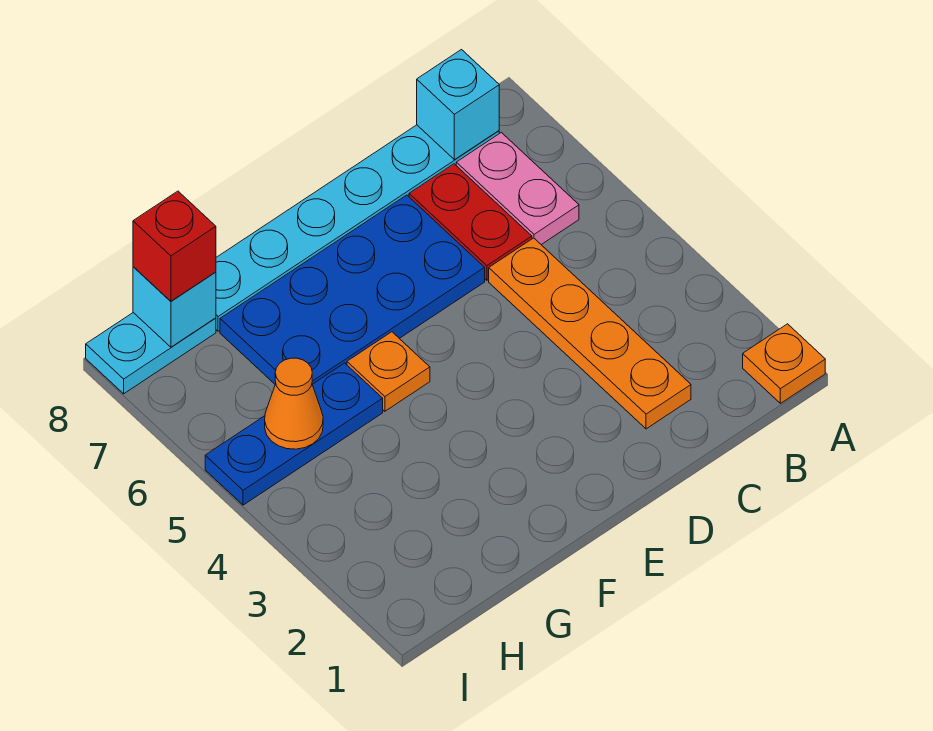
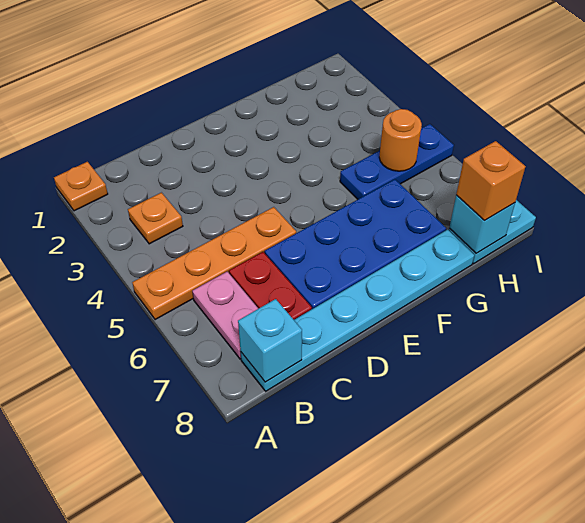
orange 1x4 plate [489,238,691,429] -> orange 1x4 plate turned to [132,207,296,320]
orange 1x1 plate [347,332,430,411] -> orange 1x1 plate moved to [128,193,183,244]
orange 1x1 cone [265,358,323,449] -> orange 1x1 round brick [379,109,422,171]
red 1x1 brick [133,191,216,301] -> orange 1x1 brick [456,141,526,220]

